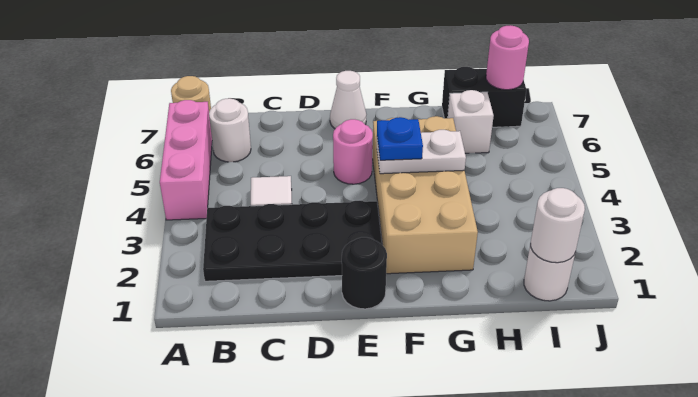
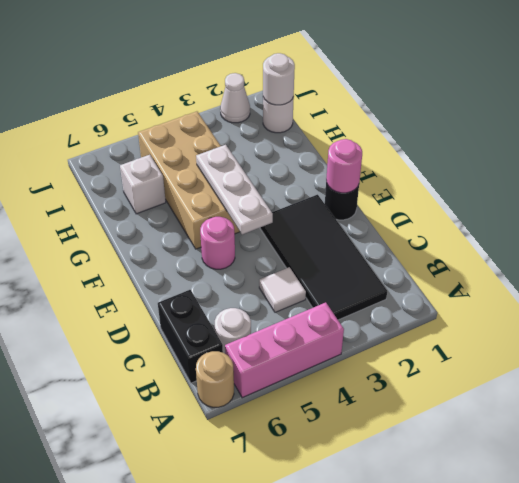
black 2x4 plate [203,201,382,281] -> black 2x4 tile [260,195,387,320]
white 1x1 cone [330,71,366,129] -> white 1x1 cone moved to [220,73,250,123]
tan 2x4 brick [373,116,478,274] -> tan 2x4 brick turned to [138,111,240,249]
white 1x2 plate [377,130,466,174] -> white 1x3 plate [196,145,273,234]
blue 1x1 plate [377,117,423,160] -> none
black 1x2 brick [442,67,526,127] -> black 1x2 brick moved to [158,290,223,383]
pink 1x1 round brick [486,25,529,90] -> pink 1x1 round brick moved to [326,139,362,193]

